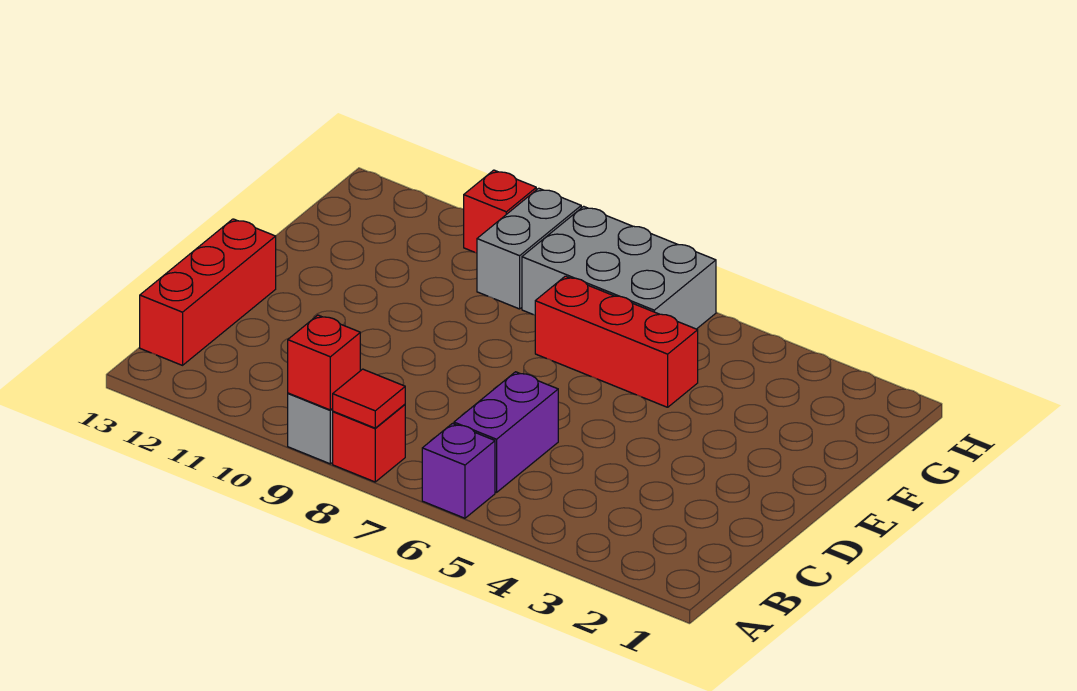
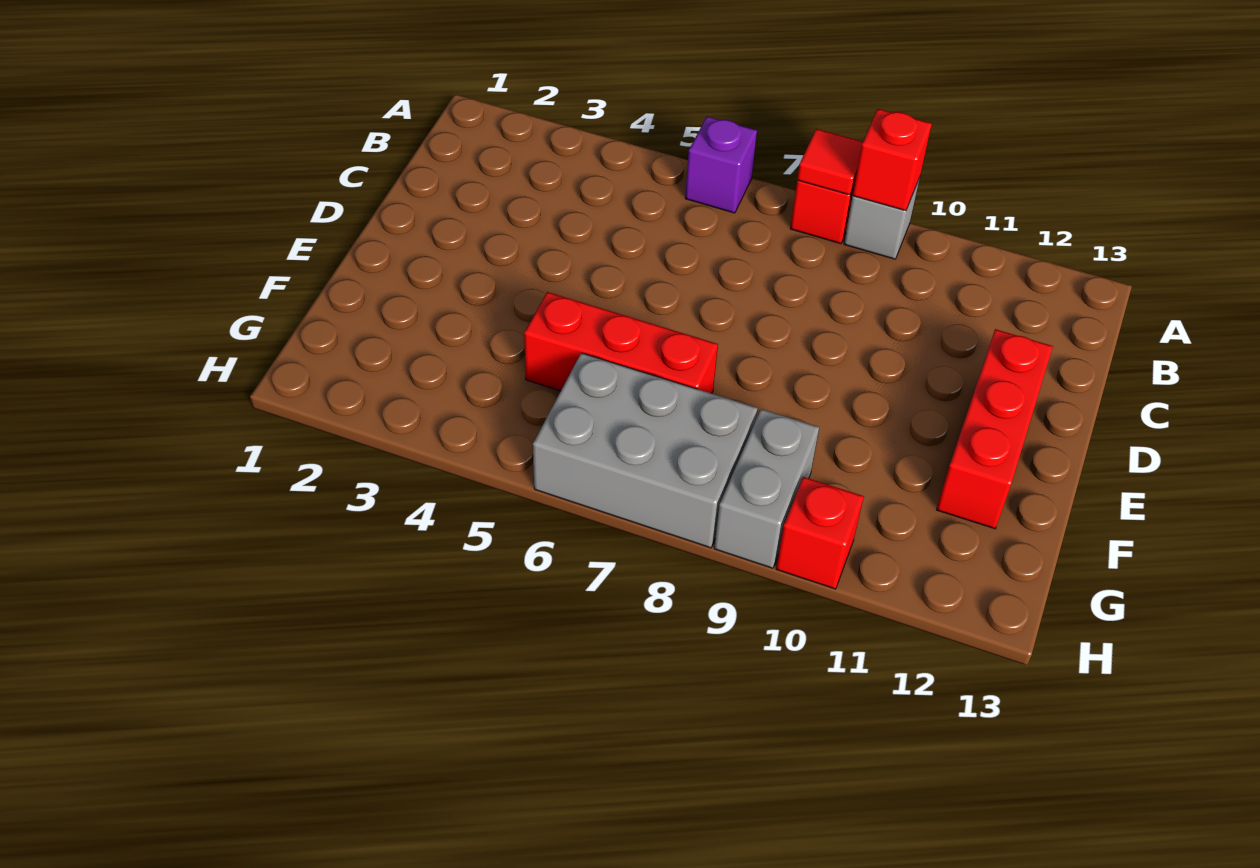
purple 1x2 brick [454,372,558,492] -> none
red 1x3 brick [140,219,276,365] -> red 1x3 brick moved to [937,329,1053,529]

